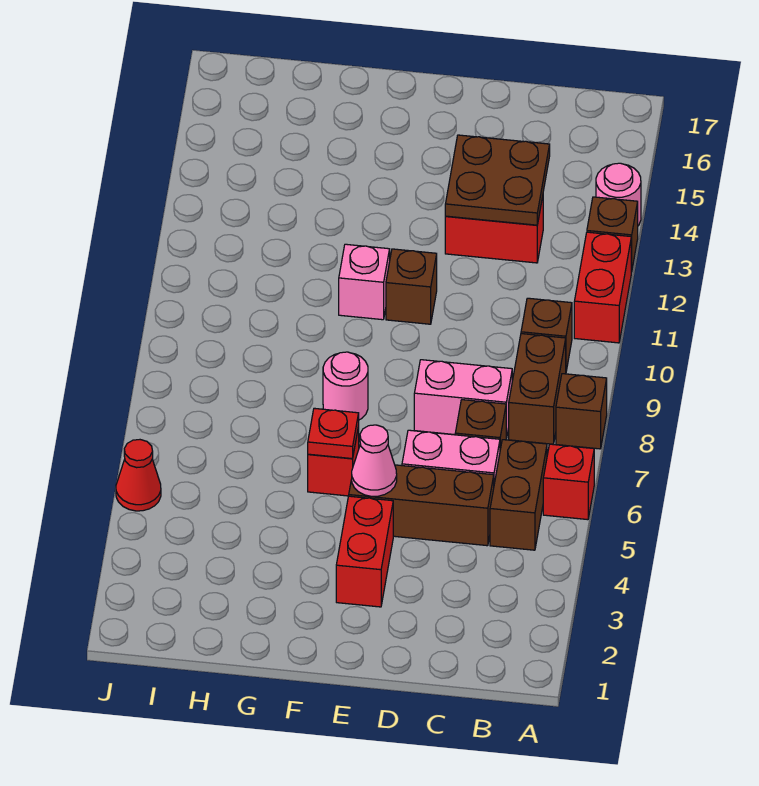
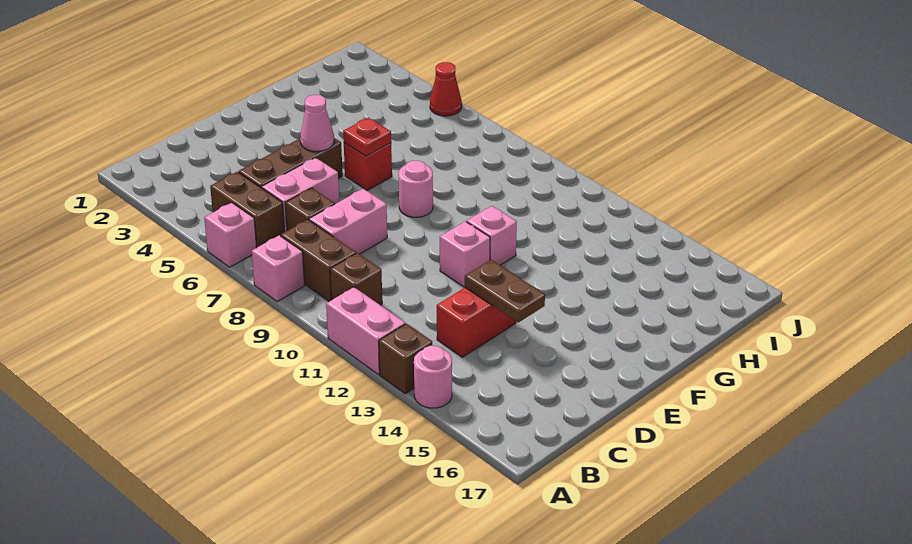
red 1x1 brick [543,444,594,520] -> pink 1x1 brick [204,203,256,267]
brown 1x1 brick [556,374,607,449] -> pink 1x1 brick [252,235,305,301]
red 1x2 brick [574,232,631,343] -> pink 1x2 brick [326,287,405,375]
brown 2x2 plate [445,135,550,225] -> brown 1x2 plate [465,260,545,322]
red 1x2 brick [336,496,393,607] -> none
brown 1x1 brick [386,249,437,324] -> pink 1x1 brick [440,221,490,287]

